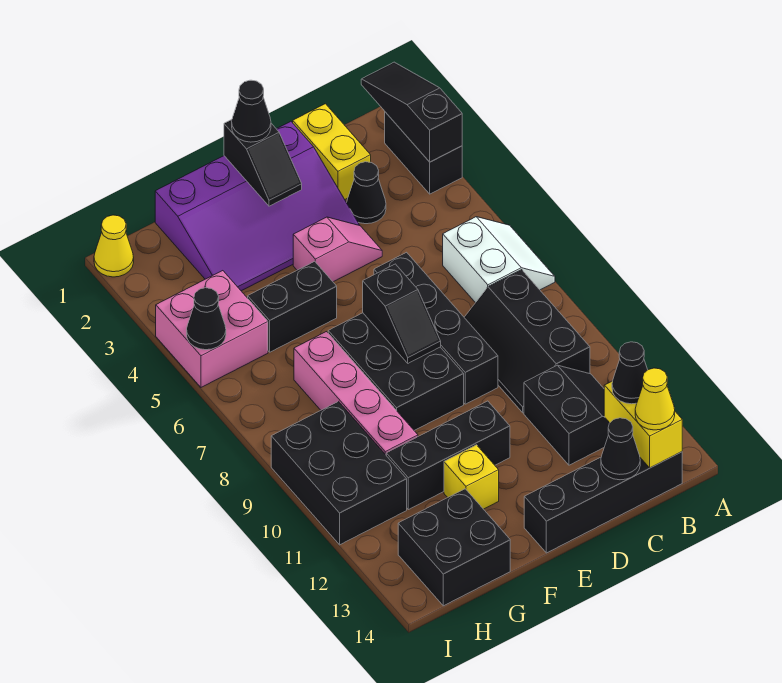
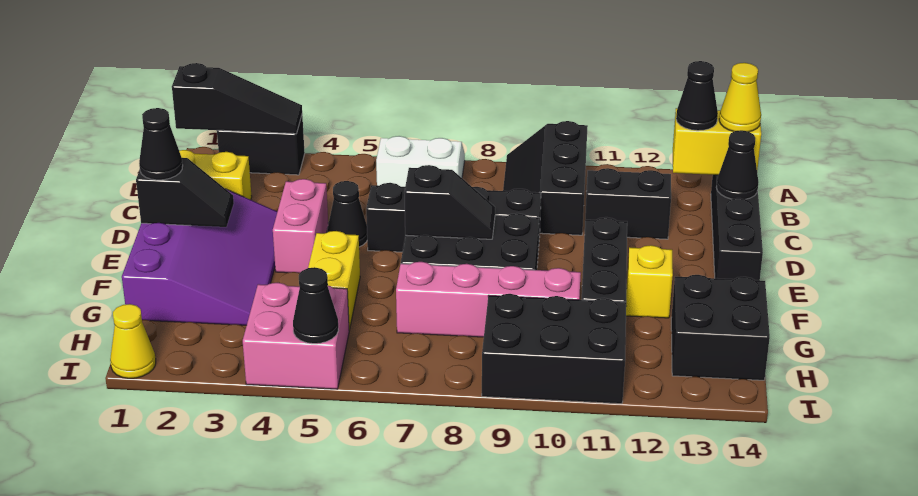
black 1x3 slope [361,62,462,162] -> black 1x3 slope turned to [172,63,302,134]
black 2x3 slope [464,270,590,413] -> black 2x3 slope turned to [503,121,588,235]
black 1x1 cone [347,162,386,224] -> black 1x1 cone moved to [327,181,367,247]
pink 1x2 slope [293,217,382,282] -> pink 1x2 brick [273,179,328,273]
black 1x2 brick [248,261,337,352] -> yellow 1x2 brick [308,231,360,330]

